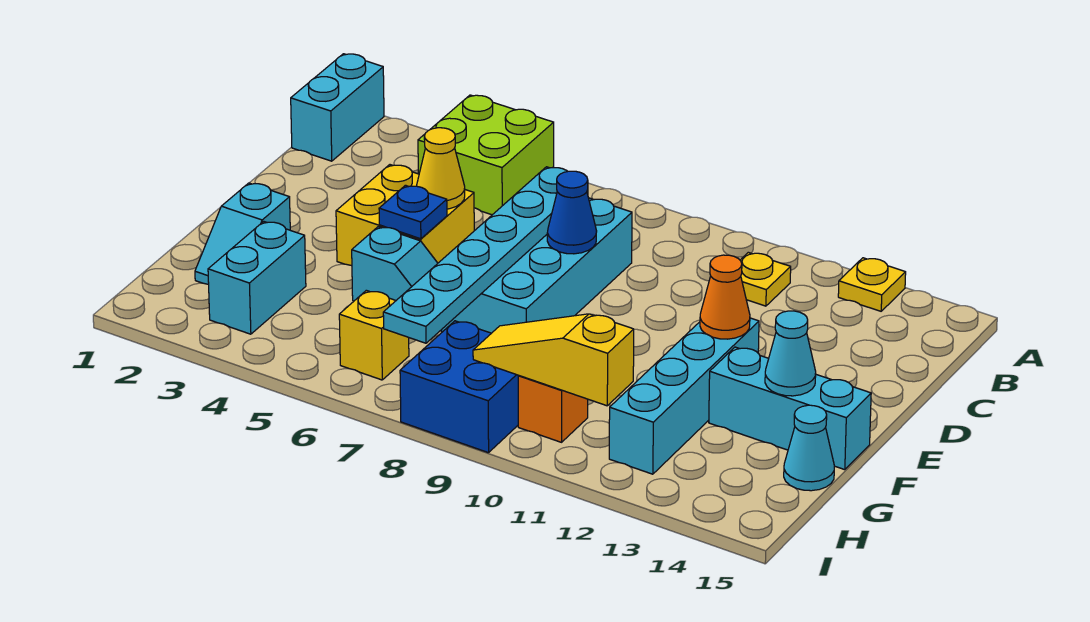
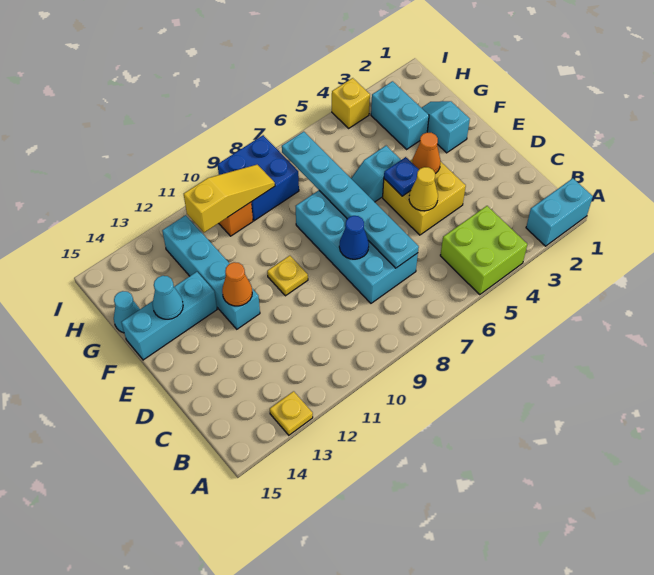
cyan 1x2 brick [291,54,384,161] -> cyan 1x2 brick turned to [526,178,593,246]
yellow 1x1 plate [740,252,791,306] -> yellow 1x1 plate moved to [267,256,308,296]
none -> orange 1x1 cone [412,132,441,174]
yellow 1x1 brick [339,290,409,380] -> yellow 1x1 brick moved to [332,78,370,128]

